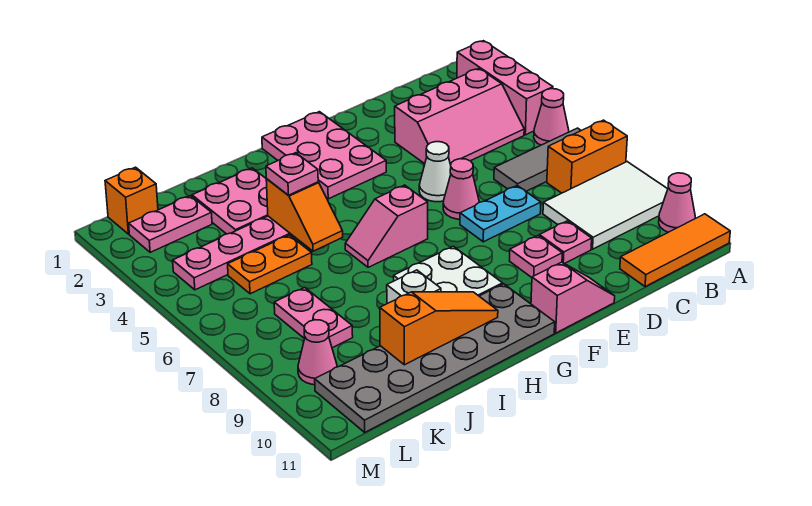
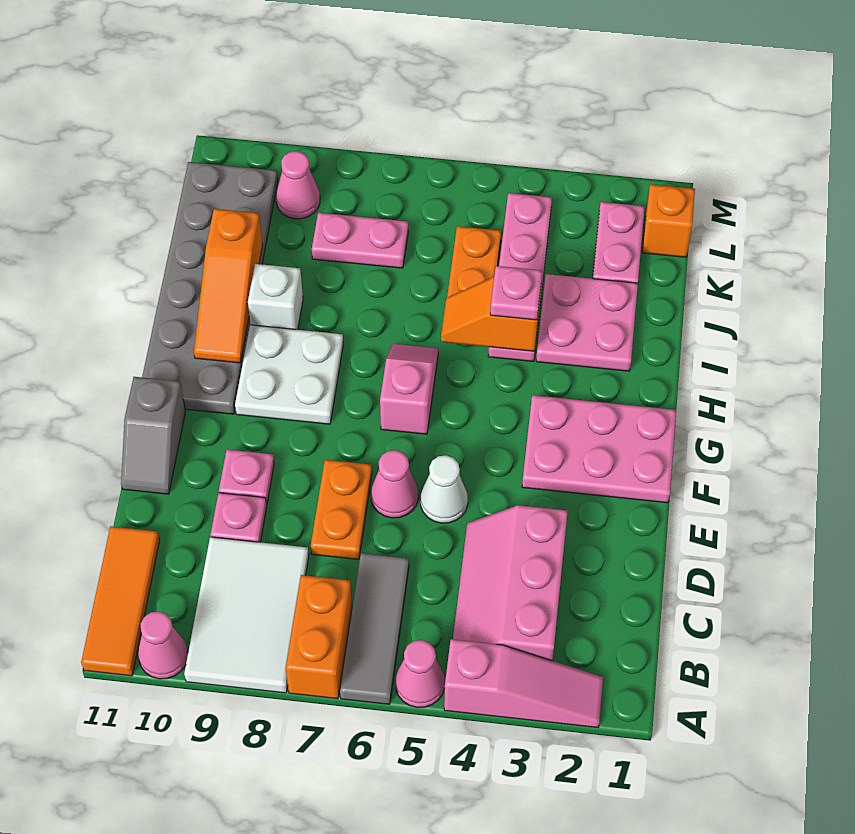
pink 1x3 brick [457,41,553,135] -> pink 1x3 slope [444,639,603,728]
cyan 1x2 plate [460,186,541,242] -> orange 1x2 plate [311,460,372,559]
pink 1x2 slope [531,262,615,333] -> grey 1x2 slope [121,377,186,494]

